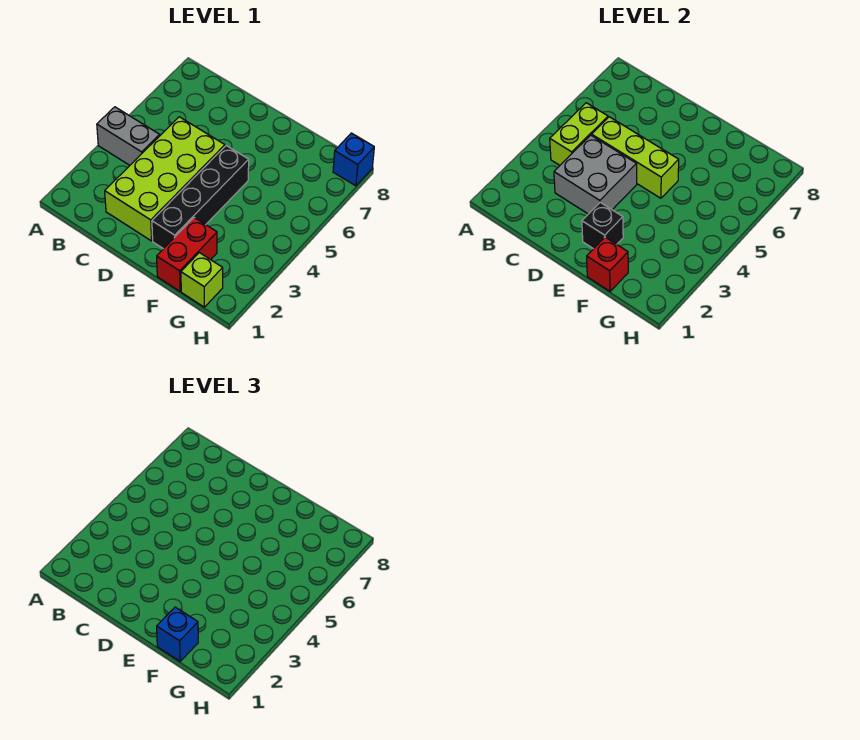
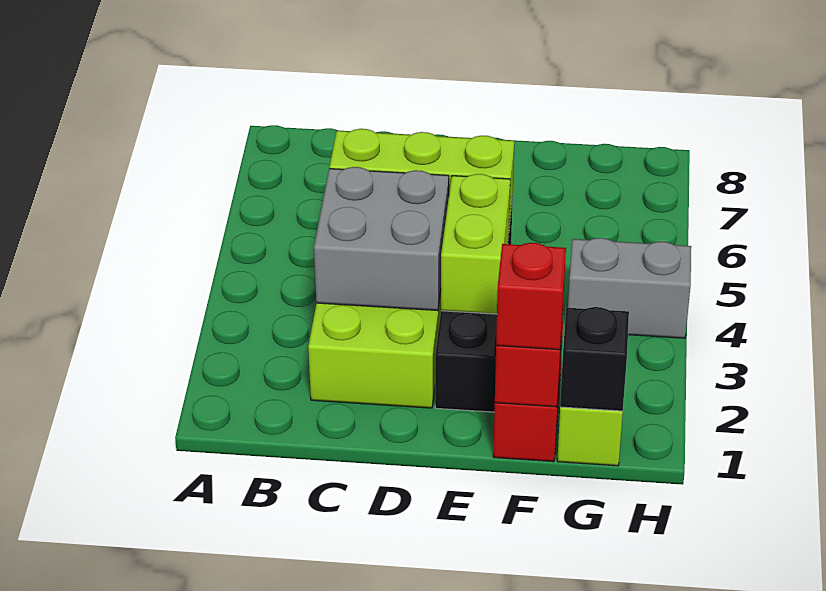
grey 1x2 brick [97,107,160,165] -> grey 1x2 brick moved to [568,238,691,338]
lime 1x2 brick [550,103,608,165] -> lime 1x2 brick moved to [441,174,510,314]
black 1x1 brick [582,202,623,249] -> black 1x1 brick moved to [560,307,629,411]
blue 1x1 brick [157,607,198,661] -> red 1x1 brick [496,243,566,350]
blue 1x1 brick [333,133,374,186] -> none

